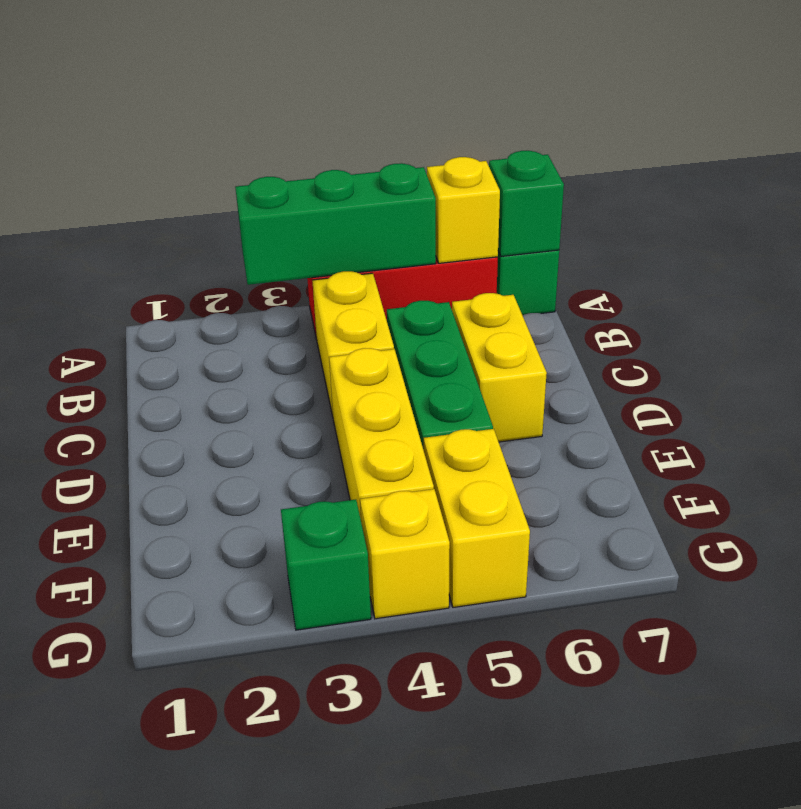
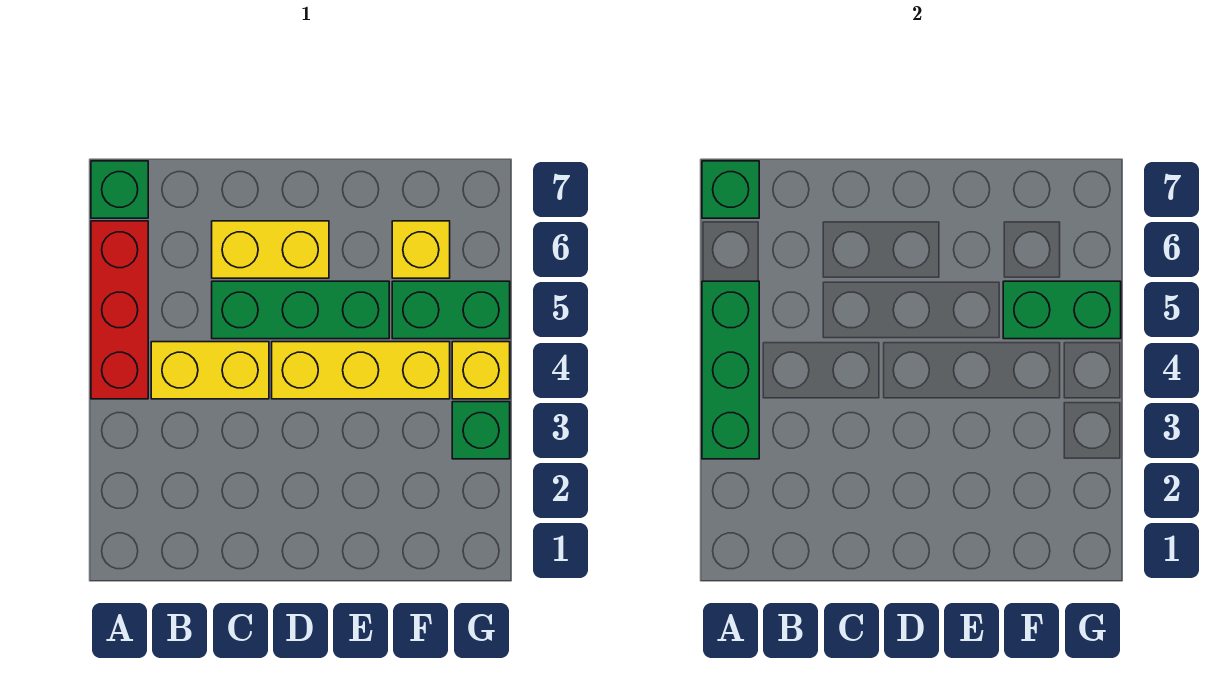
yellow 1x1 brick [427,157,500,263] -> yellow 1x1 brick moved to [392,221,450,278]
yellow 1x2 brick [424,429,530,607] -> green 1x2 brick [392,281,510,339]
none -> green 1x2 brick [1003,281,1121,339]

